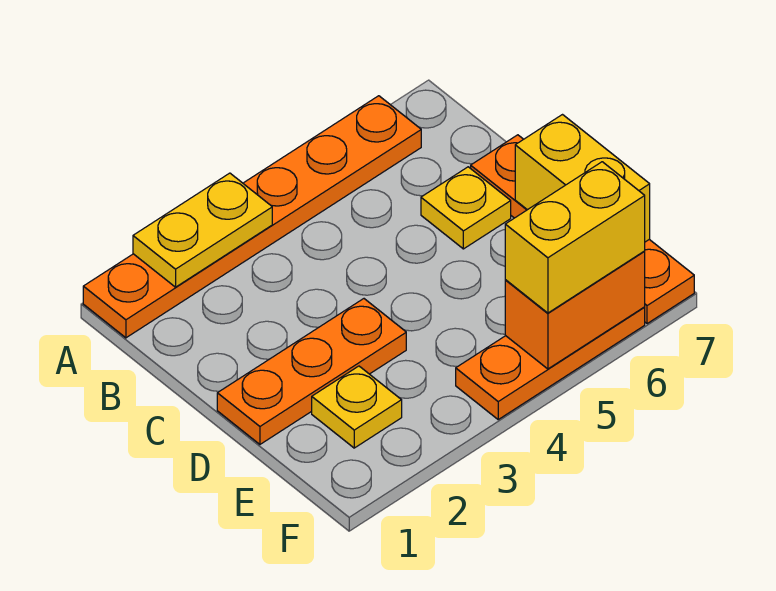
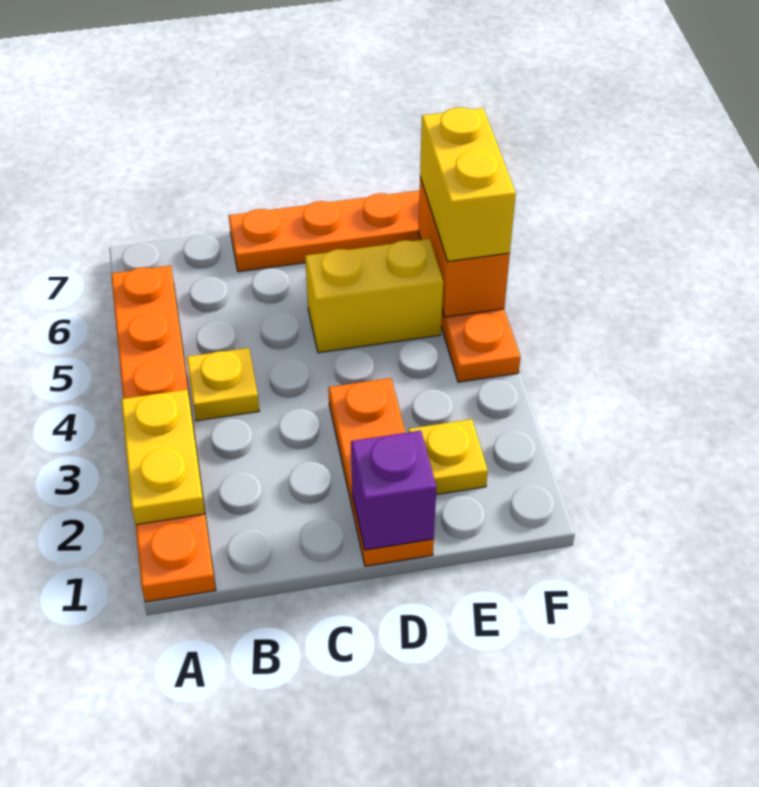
yellow 1x1 plate [421,167,511,249] -> yellow 1x1 plate moved to [187,348,259,421]
none -> purple 1x1 brick [351,430,436,550]
yellow 1x2 brick [515,115,650,242] -> yellow 1x2 brick moved to [305,239,443,353]

